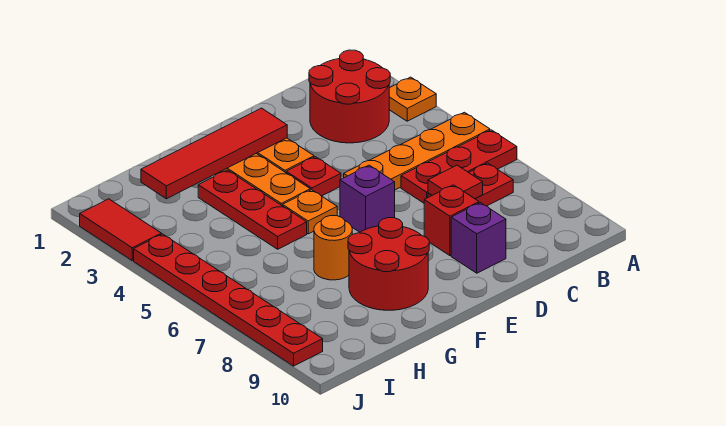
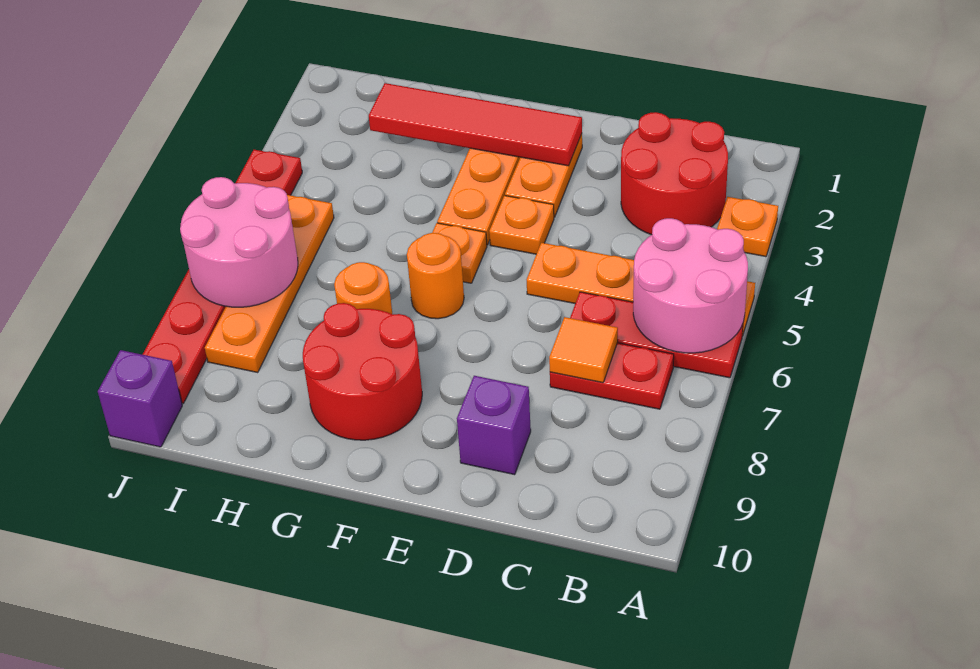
none -> pink 2x2 round brick [633,218,748,353]
red 1x1 tile [428,165,483,199] -> orange 1x1 tile [549,317,618,383]
red 1x1 brick [424,185,479,256] -> none
red 1x1 plate [286,157,341,196] -> orange 1x1 plate [489,196,554,254]
purple 1x1 brick [340,165,395,232] -> purple 1x1 brick moved to [98,350,182,447]
none -> orange 1x1 round brick [407,233,464,319]
red 1x3 plate [198,170,307,249] -> none
none -> orange 1x4 plate [205,195,334,373]
none -> pink 2x2 round brick [180,177,298,307]
red 1x2 tile [80,199,161,260] -> none

